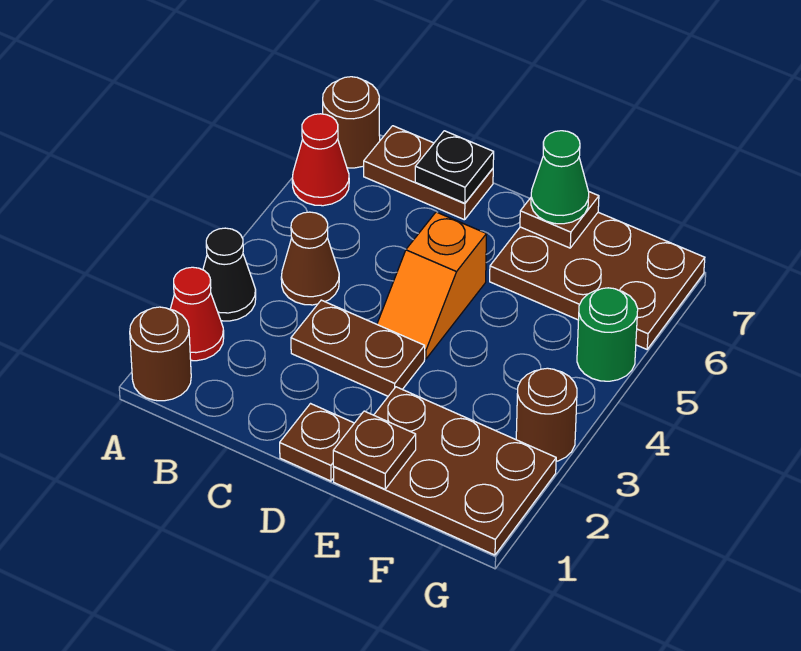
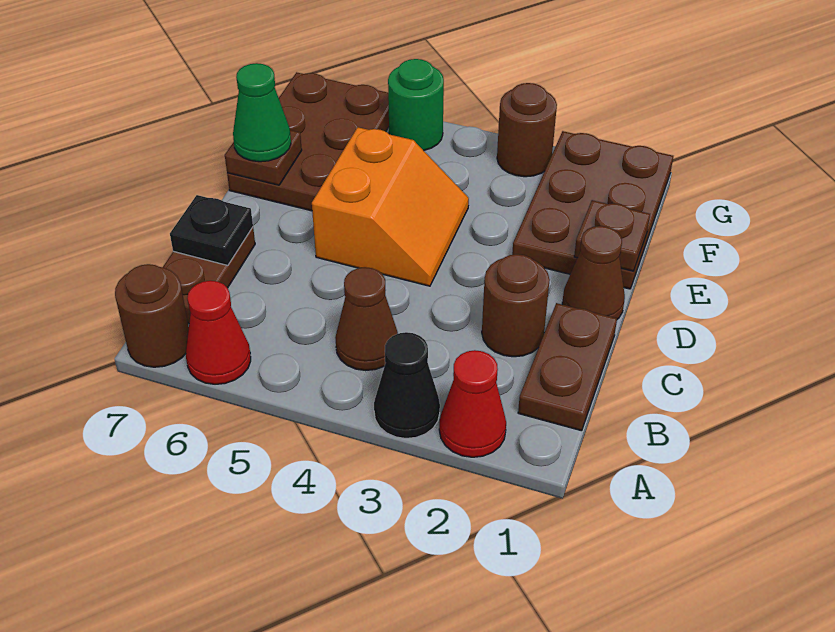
brown 1x1 round brick [130,307,191,401] -> brown 1x1 round brick moved to [482,254,550,357]
brown 1x2 plate [291,300,425,396] -> brown 1x2 plate moved to [518,303,617,431]
brown 1x1 plate [280,404,354,481] -> brown 1x1 cone [562,226,625,319]
orange 1x2 slope [377,212,486,359] -> orange 2x2 slope [312,127,469,286]

